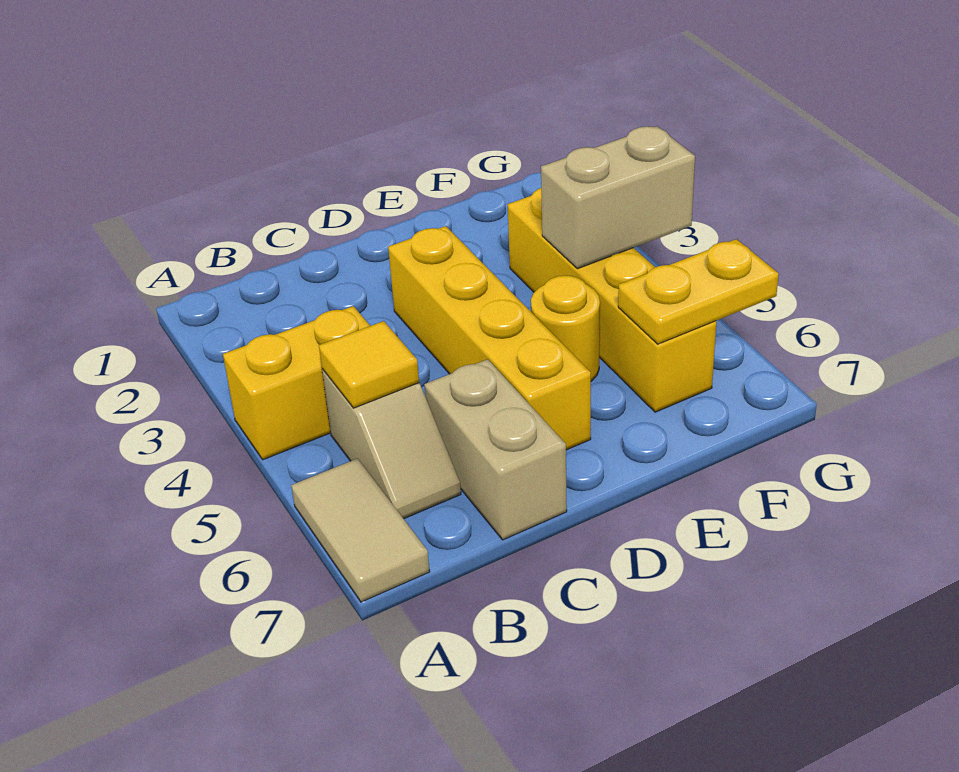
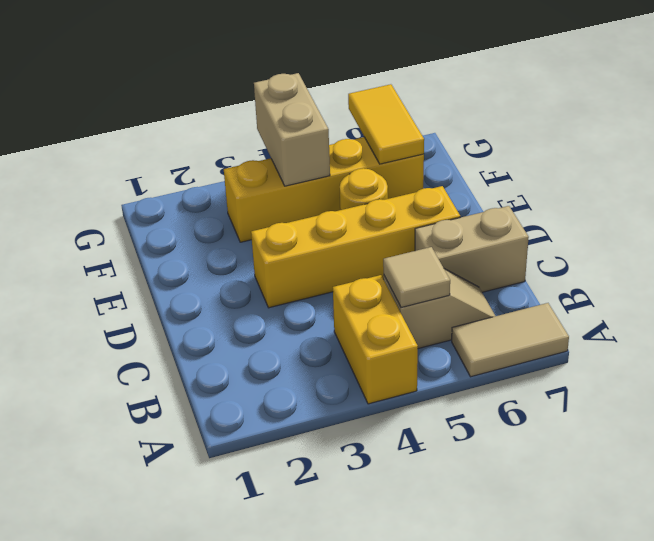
yellow 1x1 tile [319,321,419,408] -> tan 1x1 tile [383,247,450,308]
yellow 1x2 plate [618,239,779,344] -> yellow 1x2 tile [348,84,424,164]

